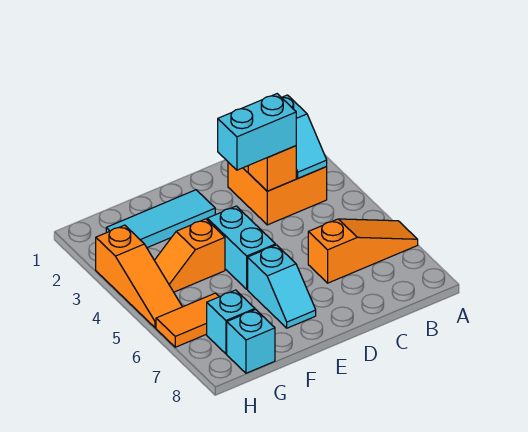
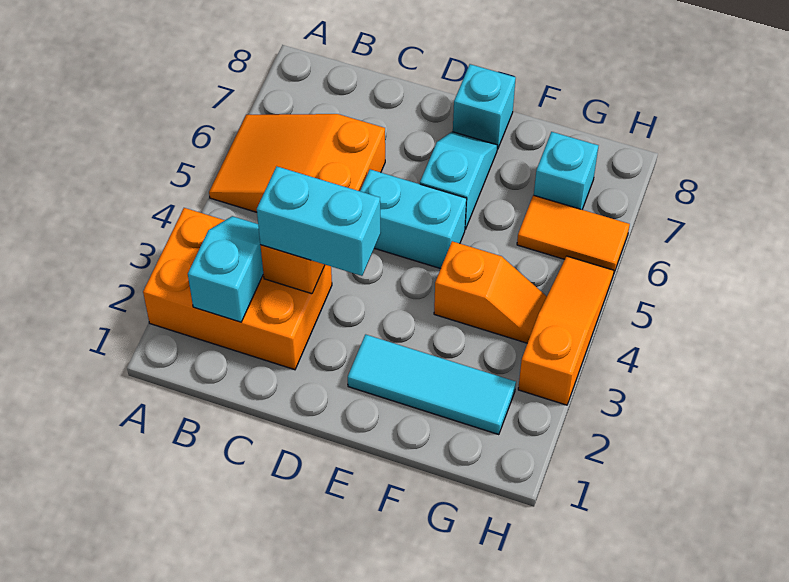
orange 1x3 slope [308,219,418,283] -> orange 2x3 slope [209,114,385,212]
orange 2x2 brick [228,162,327,225] -> orange 2x3 brick [143,208,332,370]
cyan 1x2 brick [207,206,276,289] -> cyan 1x2 brick turned to [360,169,467,269]
cyan 1x1 brick [227,310,275,373] -> cyan 1x1 brick moved to [453,64,516,149]

